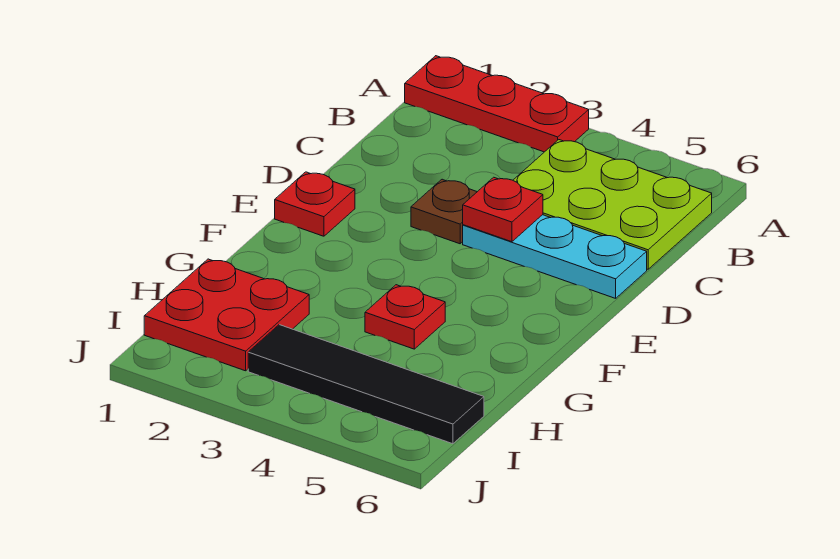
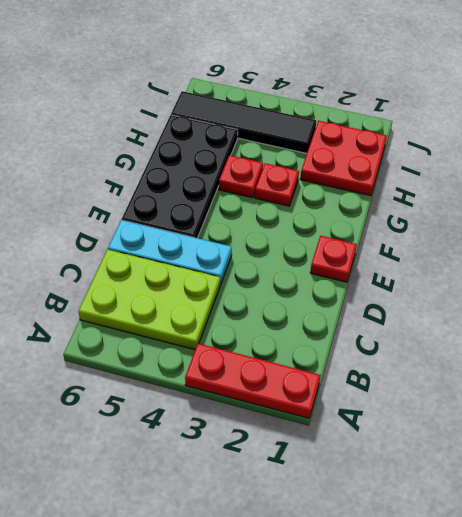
brown 1x1 plate [411,179,477,244] -> none
red 1x1 plate [463,177,543,242] -> red 1x1 plate moved to [255,163,299,206]
none -> black 2x4 plate [122,115,238,238]

